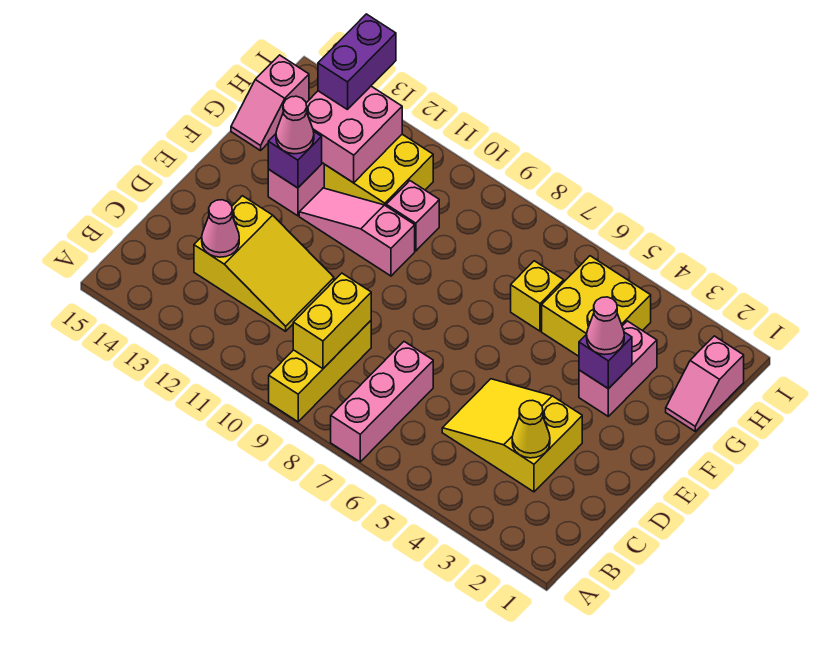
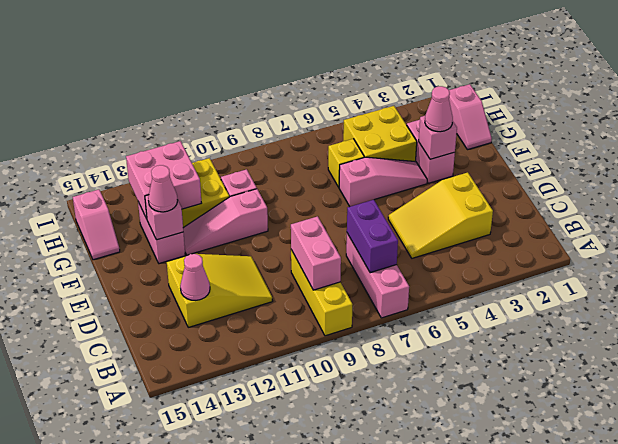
yellow 1x2 brick [293,273,371,369] -> pink 1x2 brick [291,216,341,290]
yellow 1x1 cone [512,400,550,458] -> none
purple 1x1 brick [579,332,632,389] -> pink 1x1 brick [419,116,457,159]
none -> pink 1x3 slope [339,157,427,207]
purple 1x1 brick [268,131,322,188] -> pink 1x1 brick [145,195,183,240]
purple 1x2 brick [318,14,396,110] -> purple 1x2 brick moved to [347,200,398,273]

